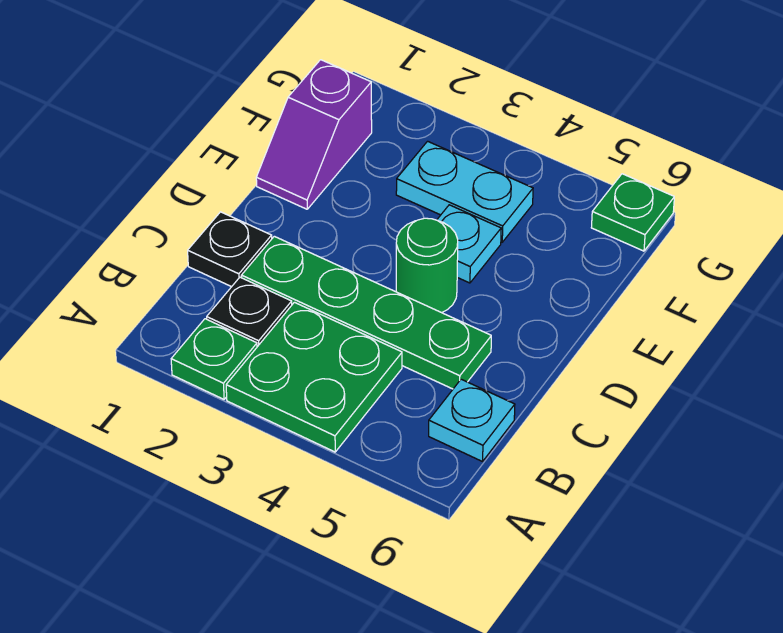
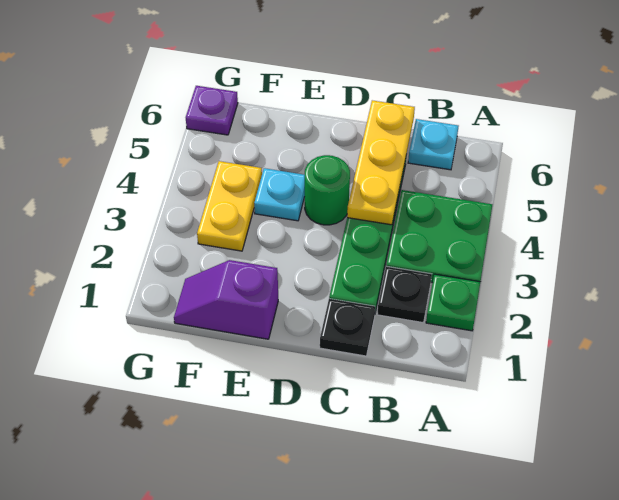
none -> yellow 1x3 plate [347,100,415,225]
purple 1x2 slope [256,60,372,209] -> purple 1x2 slope turned to [174,260,278,339]
cyan 1x2 plate [396,141,533,242] -> yellow 1x2 plate [197,161,262,251]
green 1x1 plate [591,174,674,251] -> purple 1x1 plate [186,86,238,135]

